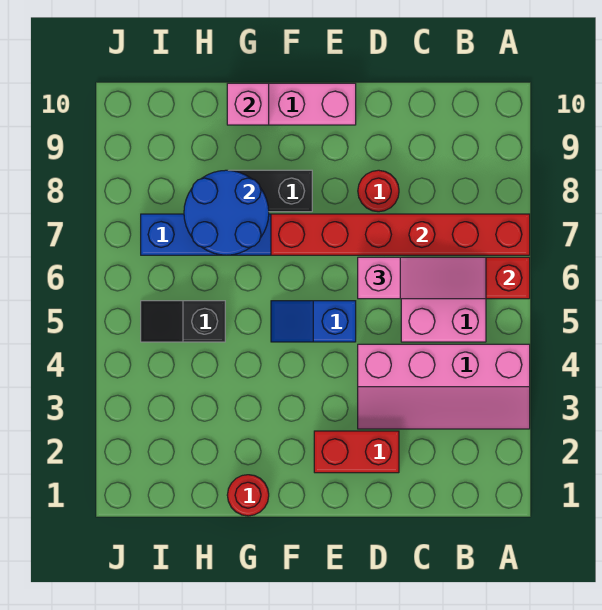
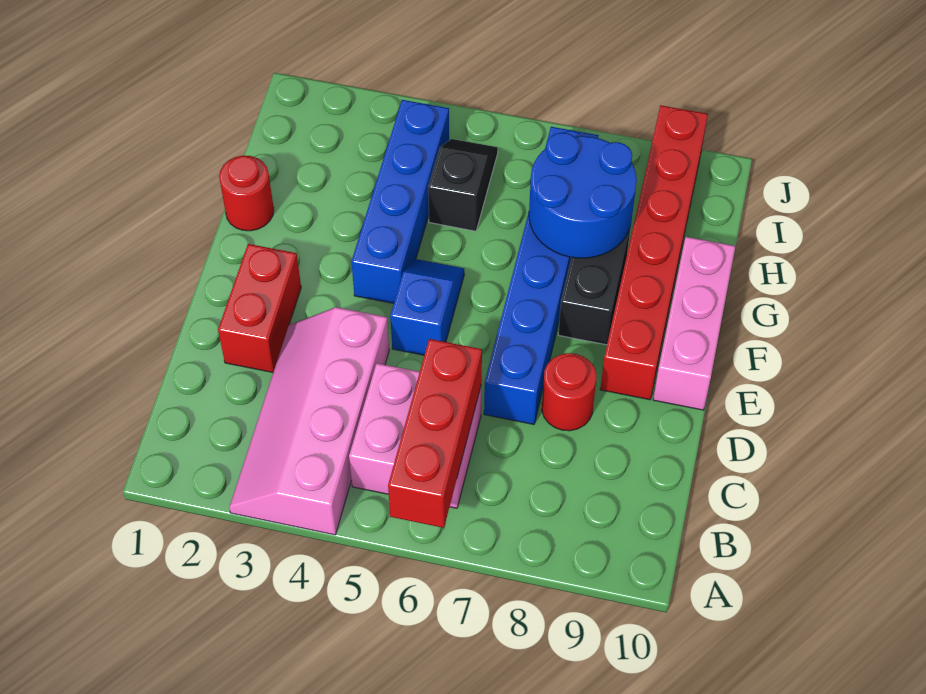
red 1x6 brick [271,214,530,255] -> red 1x6 brick moved to [600,105,708,400]
pink 1x3 slope [358,257,486,299] -> none
none -> blue 1x4 brick [351,100,449,304]
pink 1x1 brick [227,83,269,125] -> none

